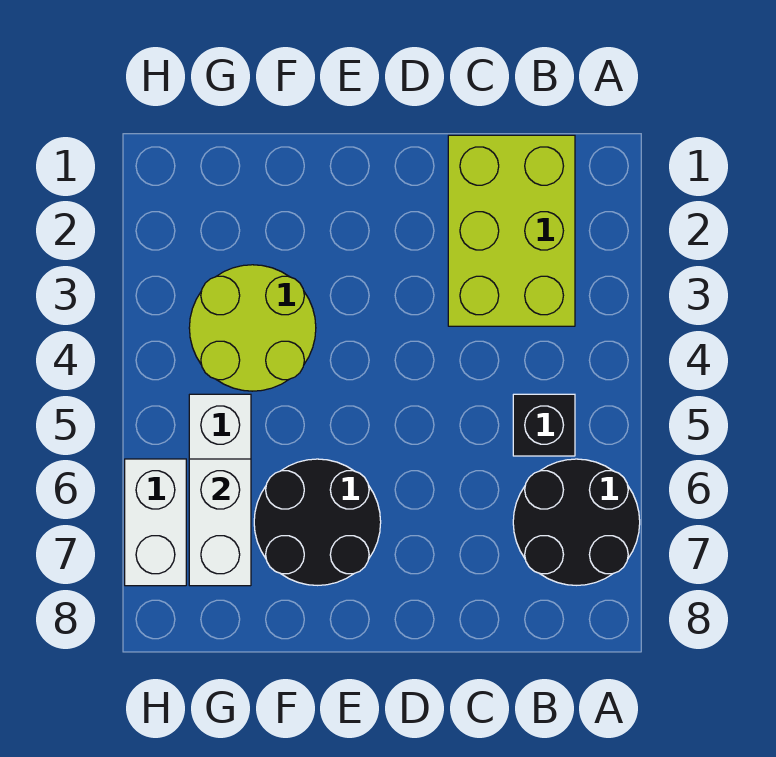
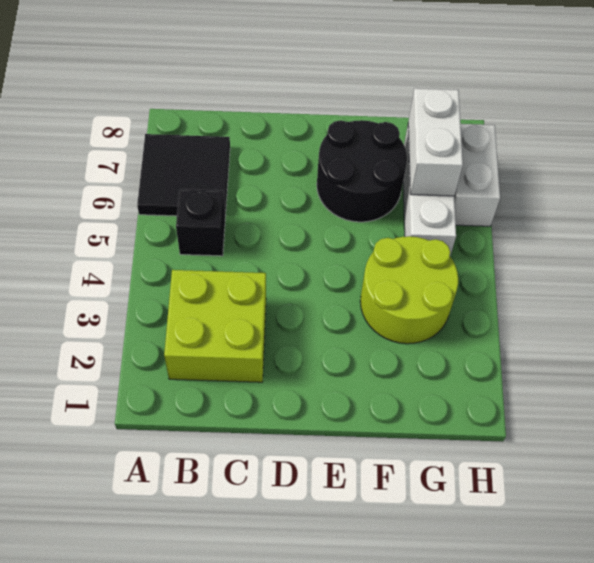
black 2x2 round brick [513,459,640,585] -> black 2x2 tile [137,134,230,216]
lime 2x3 brick [448,135,575,326] -> lime 2x2 brick [164,270,266,382]

